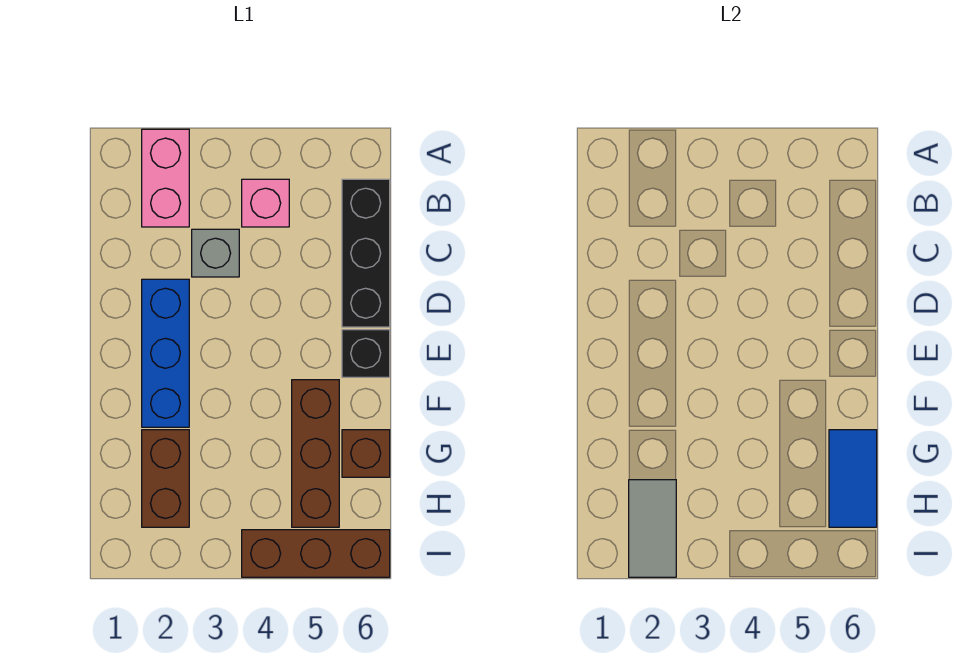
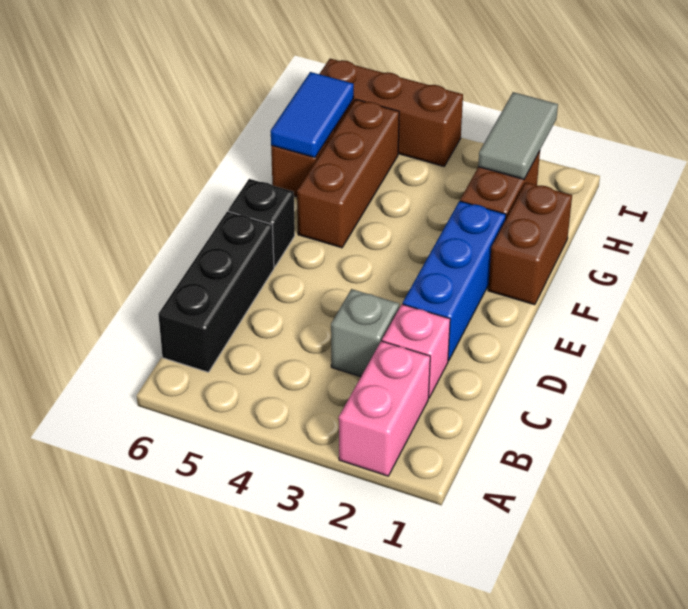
pink 1x1 brick [242,179,289,227] -> pink 1x1 brick moved to [382,304,450,398]
none -> brown 1x2 brick [488,182,572,305]

